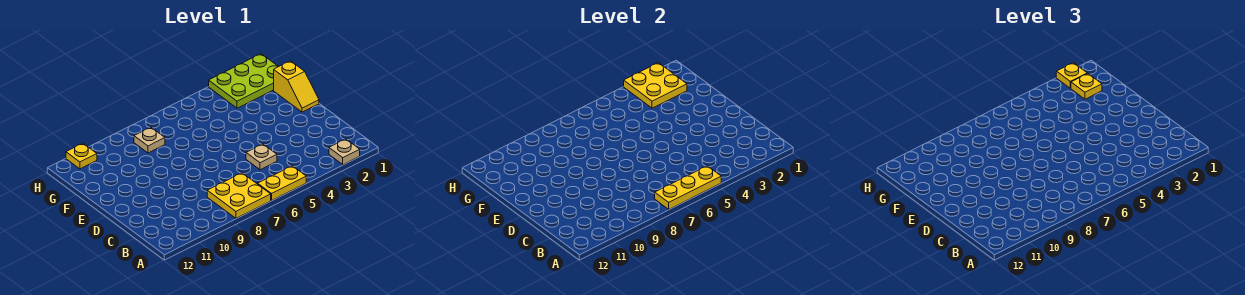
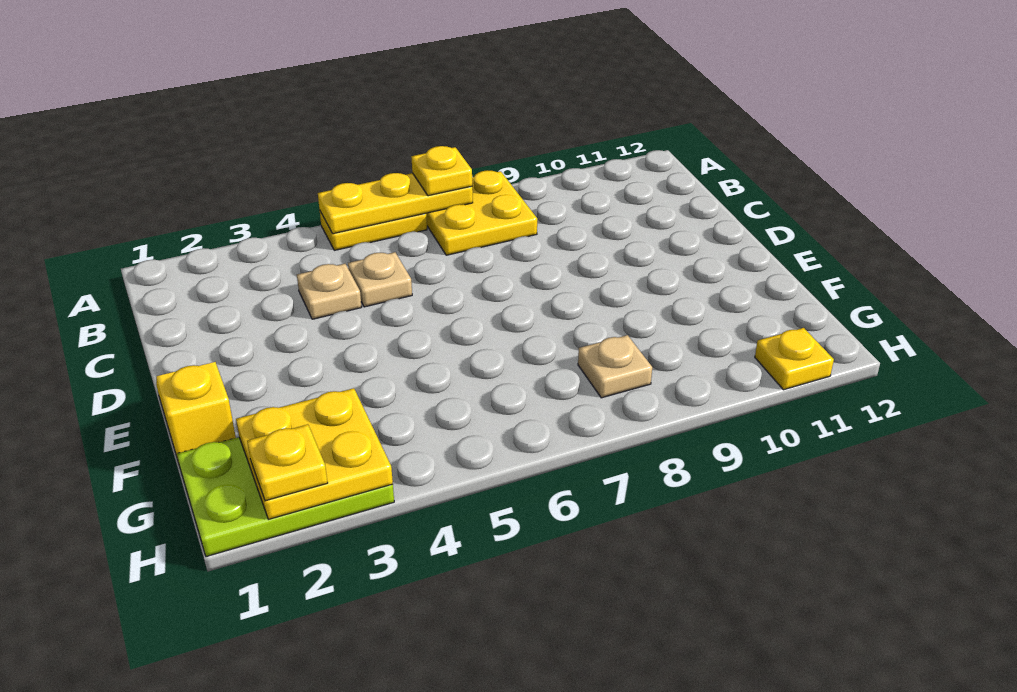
tan 1x1 plate [329,139,360,165] -> tan 1x1 plate moved to [297,264,361,319]
yellow 1x1 plate [1071,74,1102,99] -> yellow 1x1 plate moved to [411,146,472,196]

